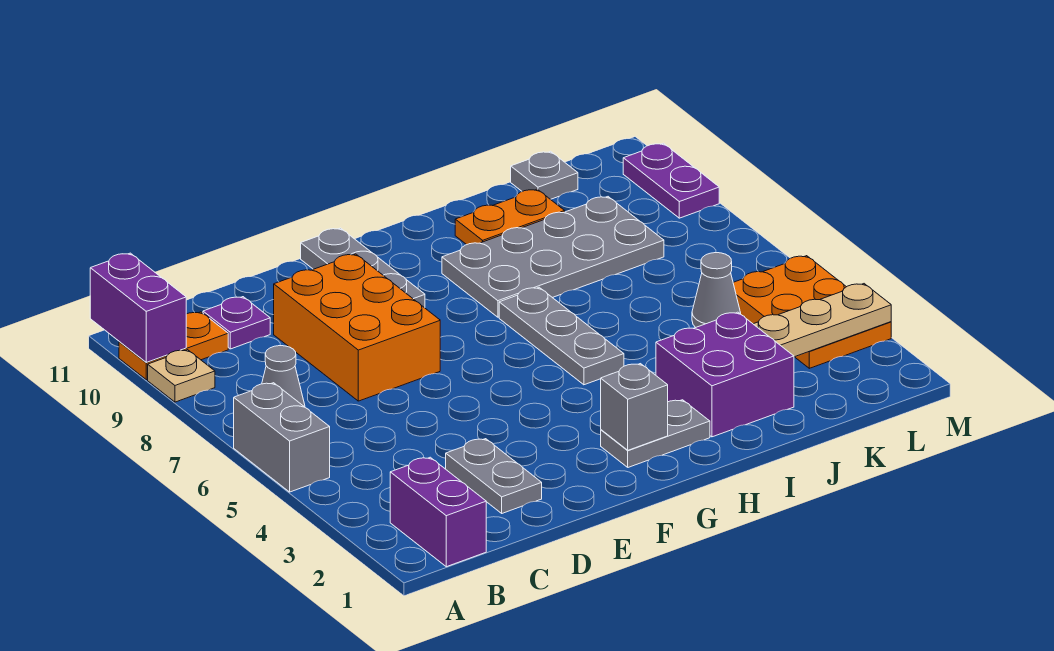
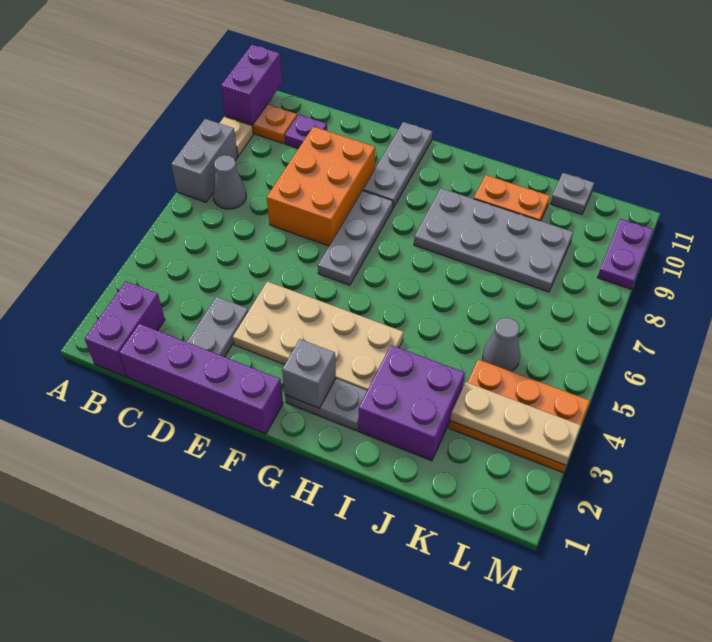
grey 1x2 brick [234,383,330,492] -> grey 1x2 brick moved to [171,119,238,202]
none -> purple 1x4 brick [119,324,283,434]
none -> tan 2x4 plate [233,281,403,390]
grey 1x3 plate [499,287,624,385] -> grey 1x3 plate moved to [318,191,393,285]
orange 2x3 plate [733,256,891,368] -> orange 2x3 plate turned to [449,359,590,473]

